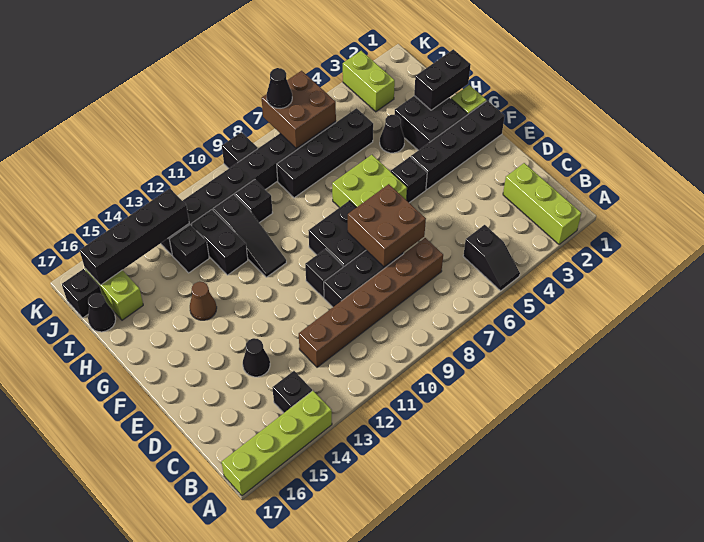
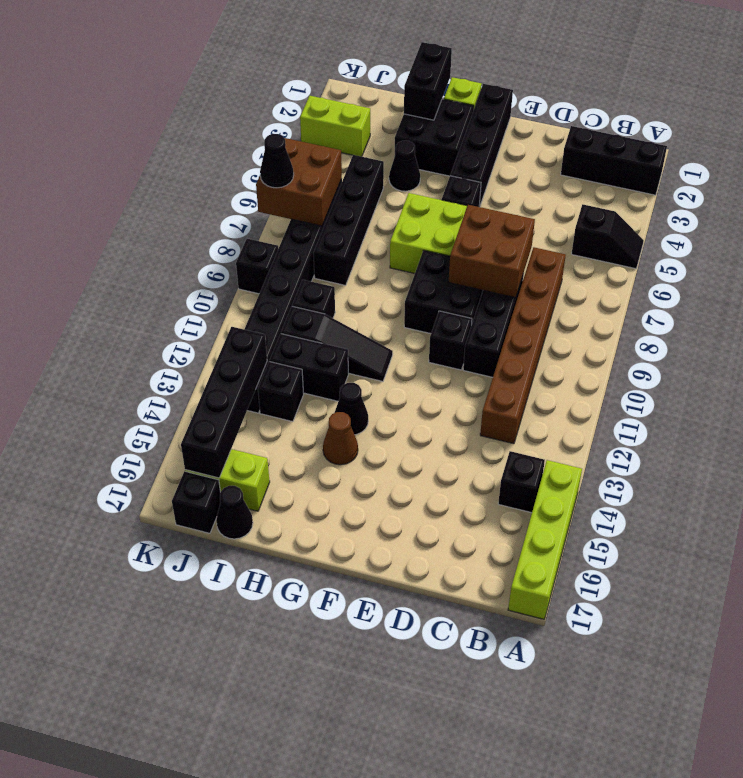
lime 1x3 brick [503,163,581,245] -> black 1x3 brick [561,126,667,195]
black 1x1 cone [243,338,270,377] -> black 1x1 cone moved to [335,383,368,435]

